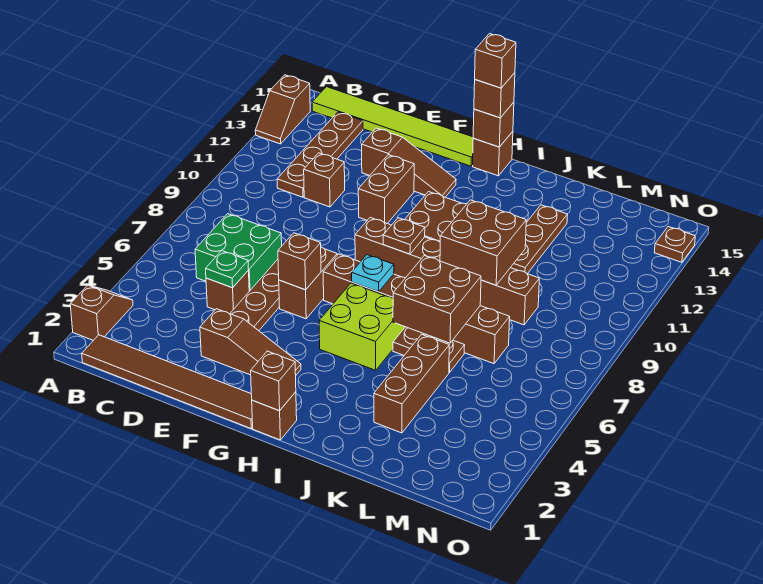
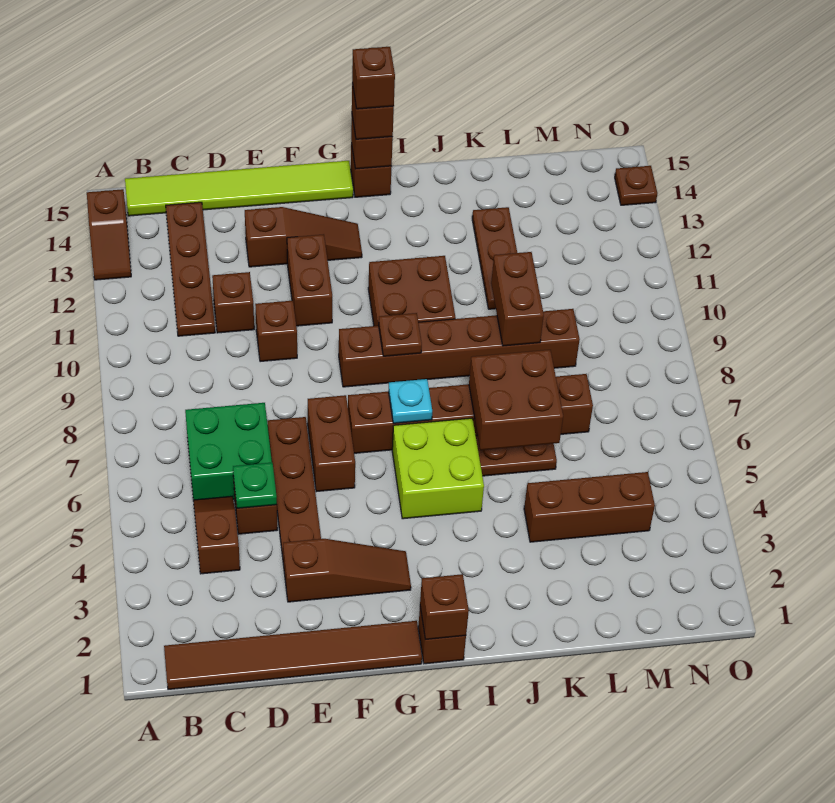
brown 1x2 slope [70,285,133,340] -> brown 1x2 slope moved to [193,496,240,574]
brown 1x1 brick [278,233,321,290] -> brown 1x1 brick moved to [255,301,297,362]
brown 2x2 brick [440,200,526,285] -> brown 1x2 brick [491,252,544,346]
brown 1x3 brick [374,334,449,433] -> brown 1x3 brick turned to [524,472,655,542]

